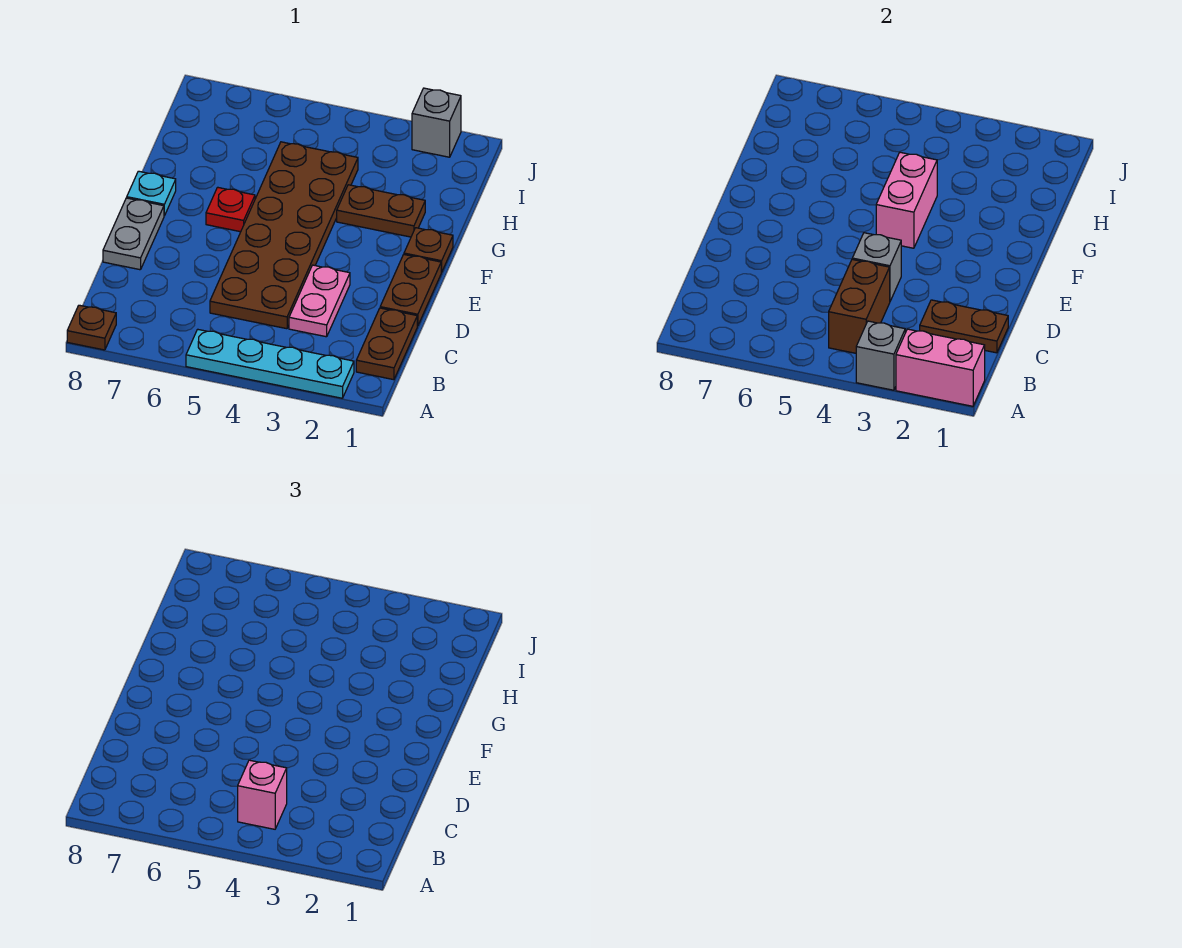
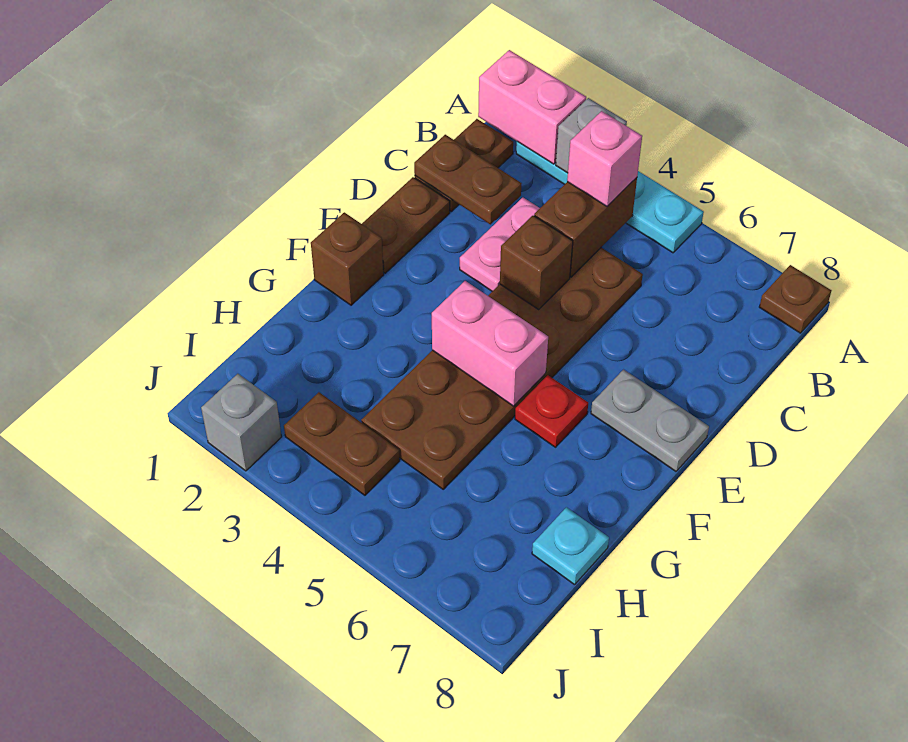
grey 1x1 brick [852,233,901,301] -> brown 1x1 brick [500,216,573,309]
grey 1x2 plate [103,198,164,270] -> grey 1x2 plate turned to [591,370,709,471]
brown 1x1 plate [404,228,453,272] -> brown 1x1 brick [311,212,384,305]
pink 1x2 brick [876,152,937,248] -> pink 1x2 brick turned to [432,281,548,406]
cyan 1x1 plate [127,171,176,216] -> cyan 1x1 plate moved to [532,507,609,585]
brown 1x2 plate [337,185,425,237] -> brown 1x2 plate moved to [284,392,400,495]

